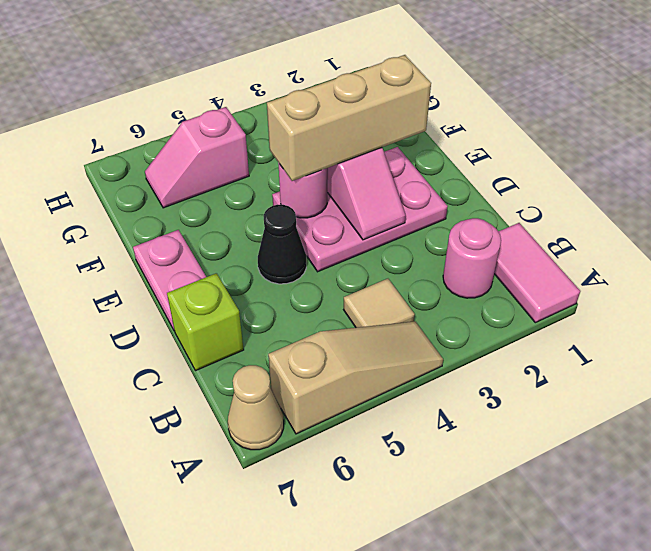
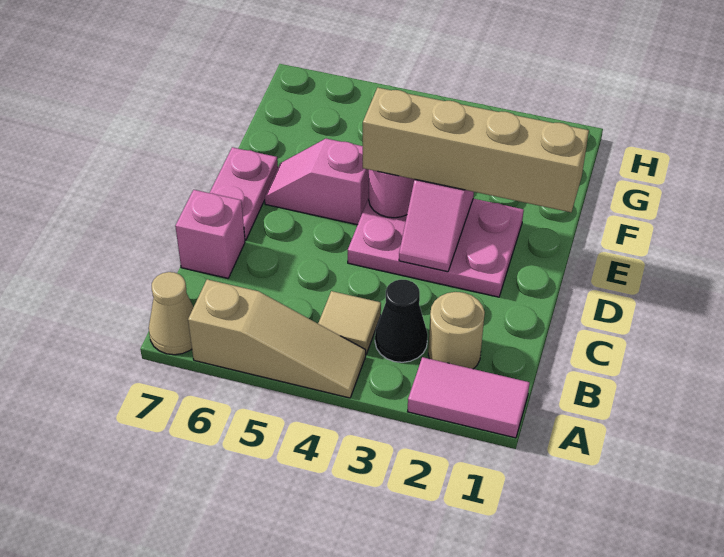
pink 1x2 tile [494,223,580,323] -> pink 1x2 tile turned to [408,357,530,438]
pink 1x1 round brick [443,218,501,298] -> tan 1x1 round brick [428,292,485,369]
lime 1x1 brick [167,273,244,371] -> pink 1x1 brick [175,190,245,278]
black 1x1 cone [258,205,306,284] -> black 1x1 cone moved to [375,280,428,362]
tan 1x3 brick [267,55,431,181] -> tan 1x4 brick [363,88,589,212]
pink 1x2 slope [145,107,249,208] -> pink 1x2 slope moved to [265,139,369,225]

